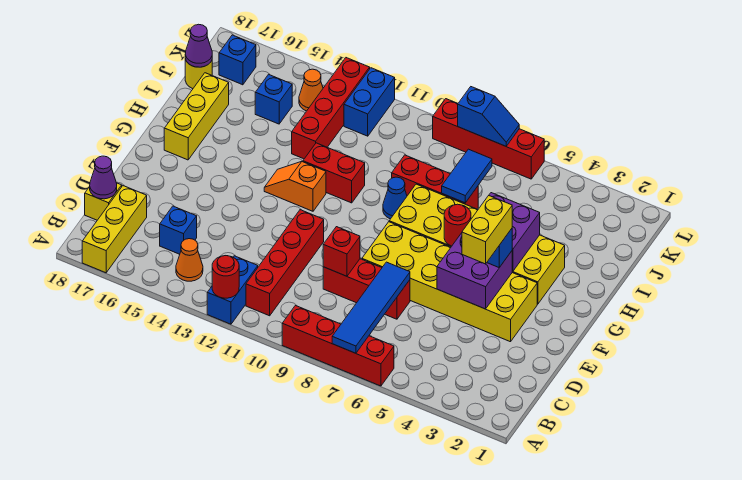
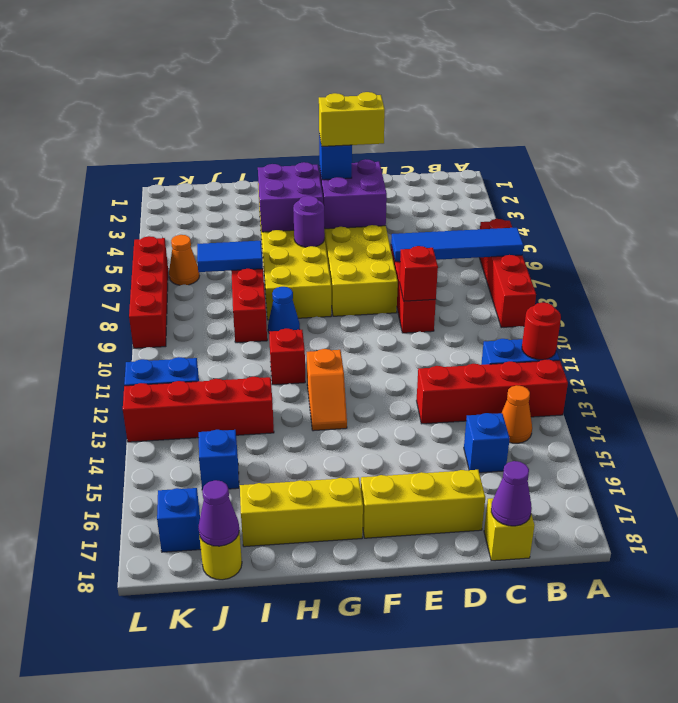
yellow 1x3 brick [82,186,147,273] -> yellow 1x3 brick moved to [361,470,485,538]
red 1x4 brick [246,210,324,316] -> red 1x4 brick moved to [417,359,568,424]
red 1x1 round brick [444,204,471,246] -> purple 1x1 round brick [293,196,325,247]
red 1x2 brick [303,143,365,203] -> red 1x1 brick [269,329,305,385]
orange 1x1 cone [299,69,323,111] -> orange 1x1 cone moved to [169,235,199,285]
blue 1x2 slope [458,87,519,146] -> none

